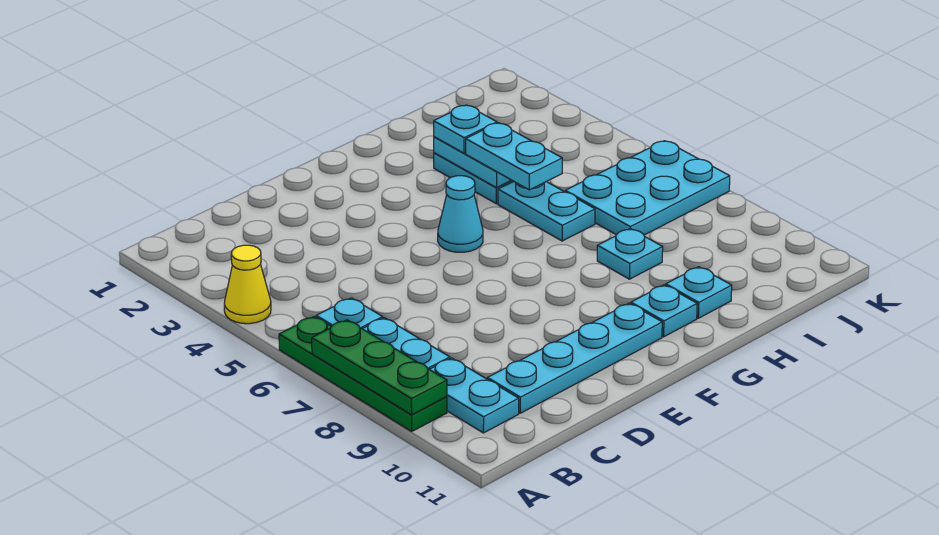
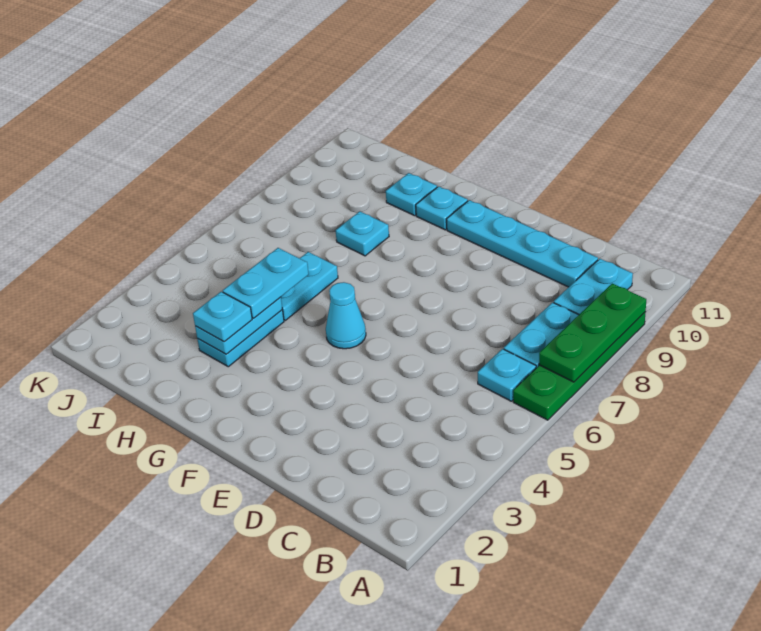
yellow 1x1 cone [224,245,271,324] -> none
cyan 2x3 plate [565,141,730,235] -> none

